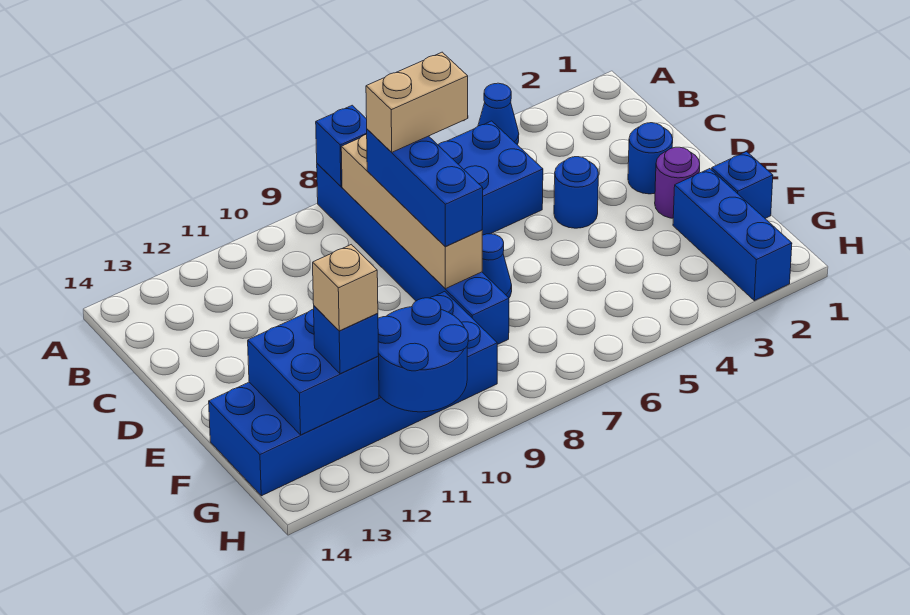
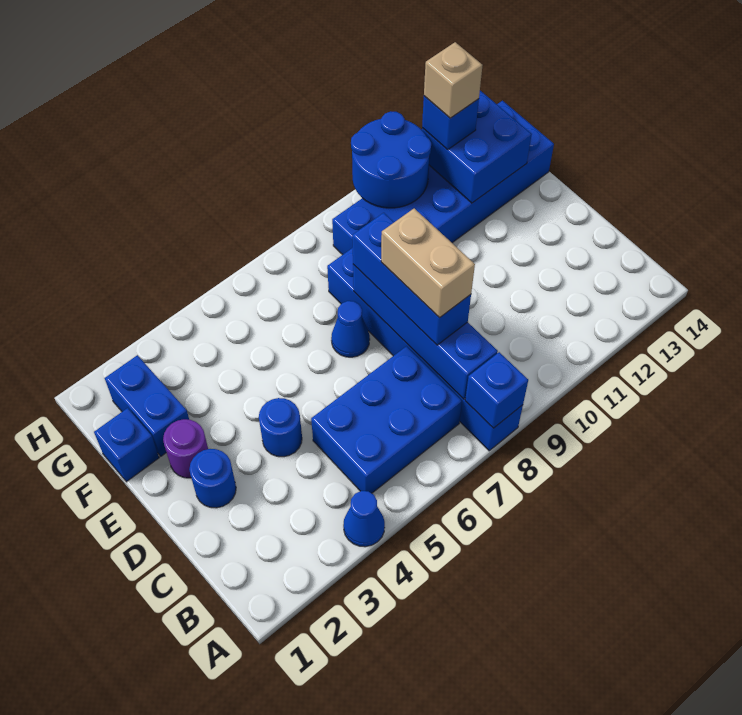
tan 1x4 brick [341,134,482,289] -> blue 1x4 brick [353,264,498,399]
tan 1x2 brick [366,52,468,152] -> tan 1x2 brick turned to [381,208,475,318]
blue 1x3 brick [673,169,792,301] -> blue 1x2 brick [105,355,189,456]

